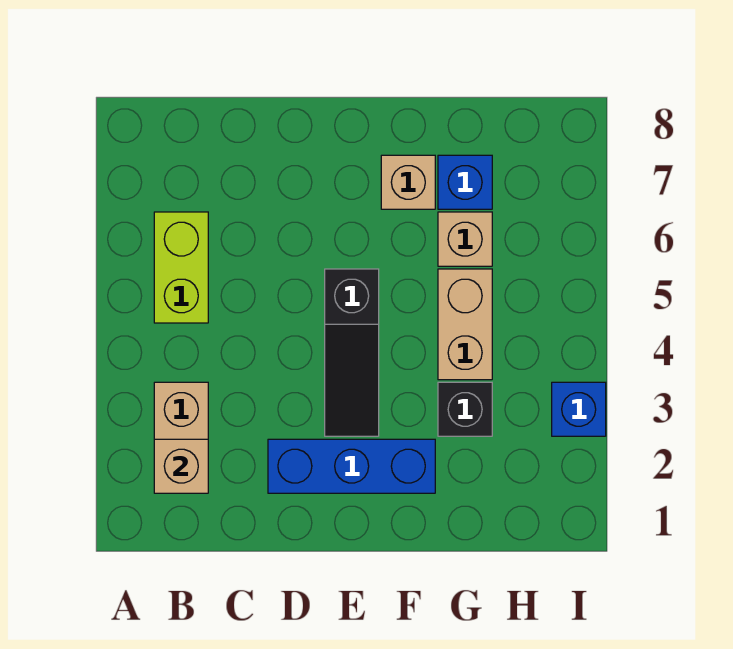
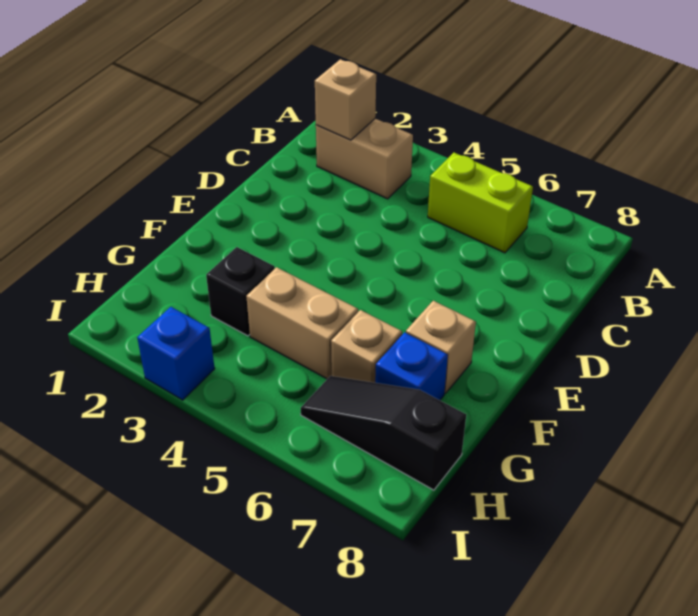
blue 1x3 brick [268,439,435,493] -> none
black 1x3 slope [325,269,379,436] -> black 1x3 slope moved to [301,376,466,490]

